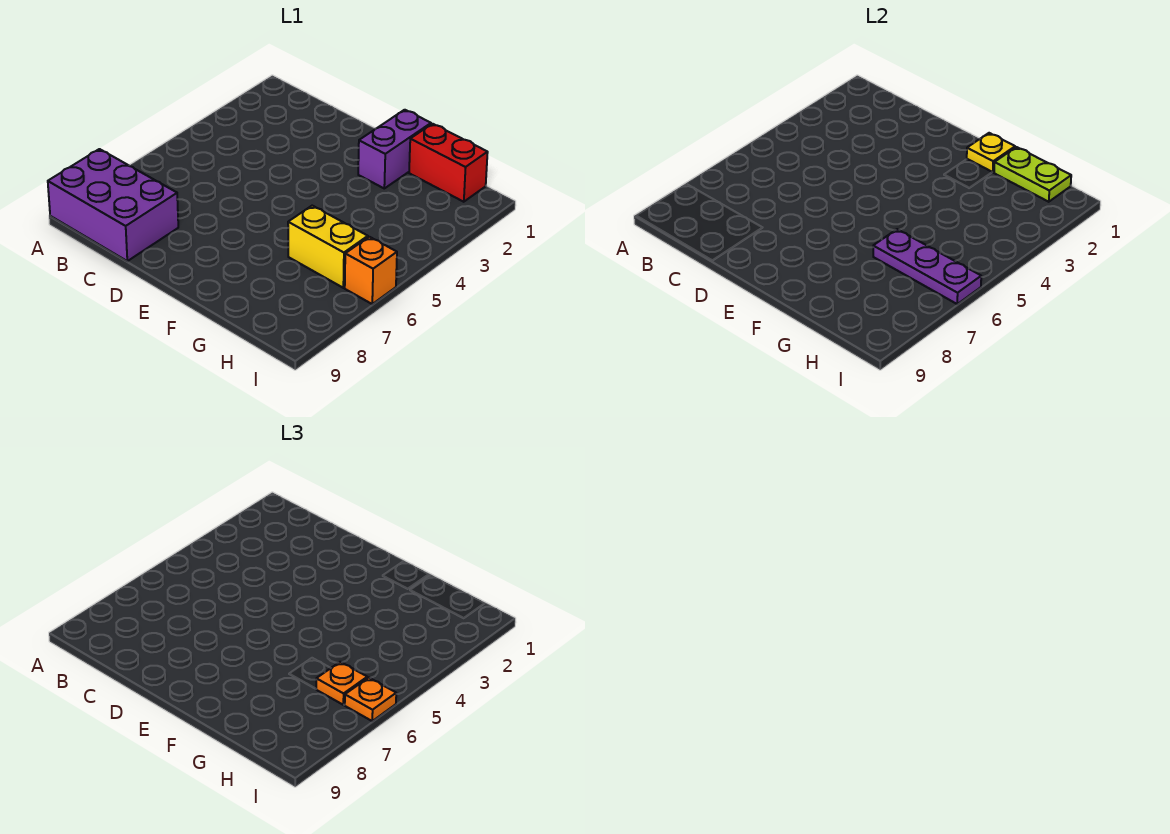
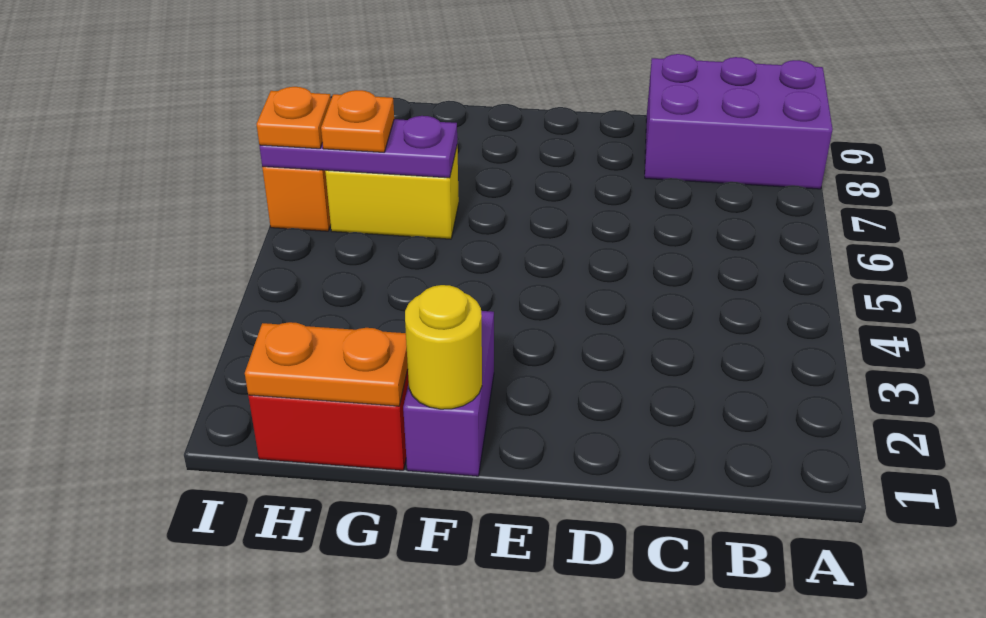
yellow 1x1 plate [967,133,1015,172] -> yellow 1x1 round brick [405,285,482,409]
lime 1x2 plate [994,147,1071,202] -> orange 1x2 plate [245,322,408,406]

